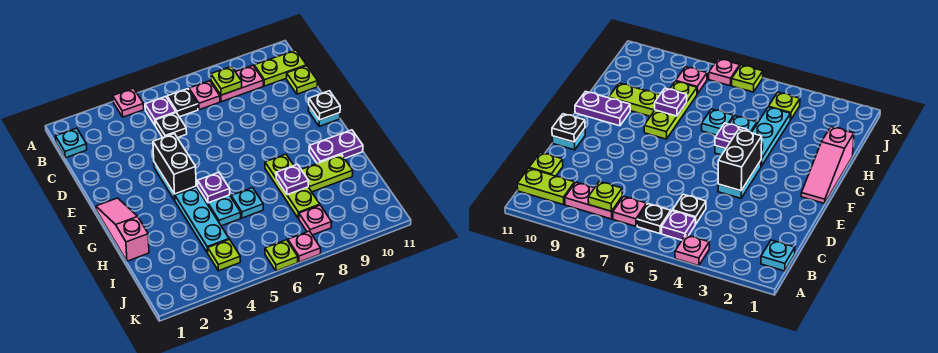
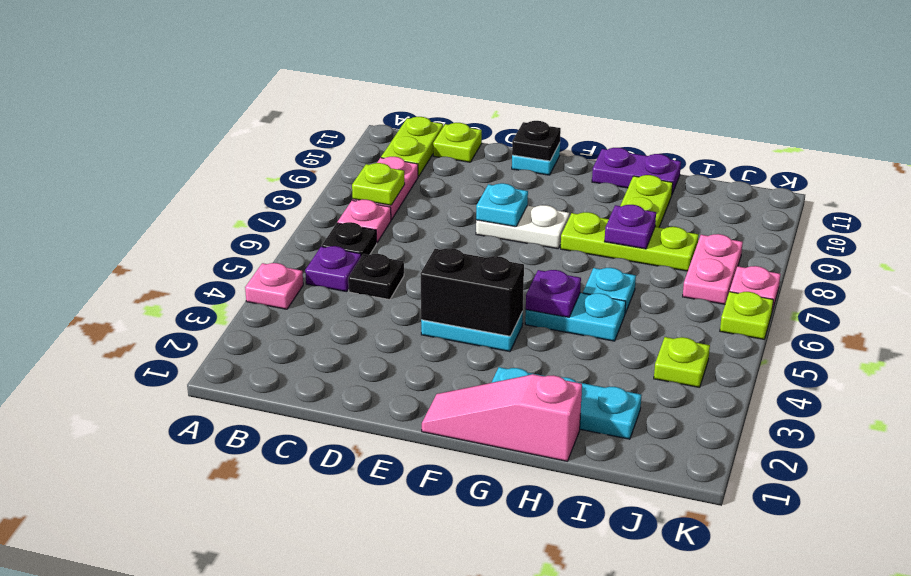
cyan 1x1 plate [55,128,87,158] -> cyan 1x1 plate moved to [476,183,528,227]
none -> white 1x2 plate [476,205,569,249]
cyan 1x3 plate [175,187,229,253] -> cyan 1x3 plate moved to [491,367,641,439]
purple 1x2 plate [309,130,363,163] -> purple 1x2 plate turned to [592,148,681,194]
pink 1x1 plate [299,205,332,235] -> pink 1x2 plate [683,234,743,304]

